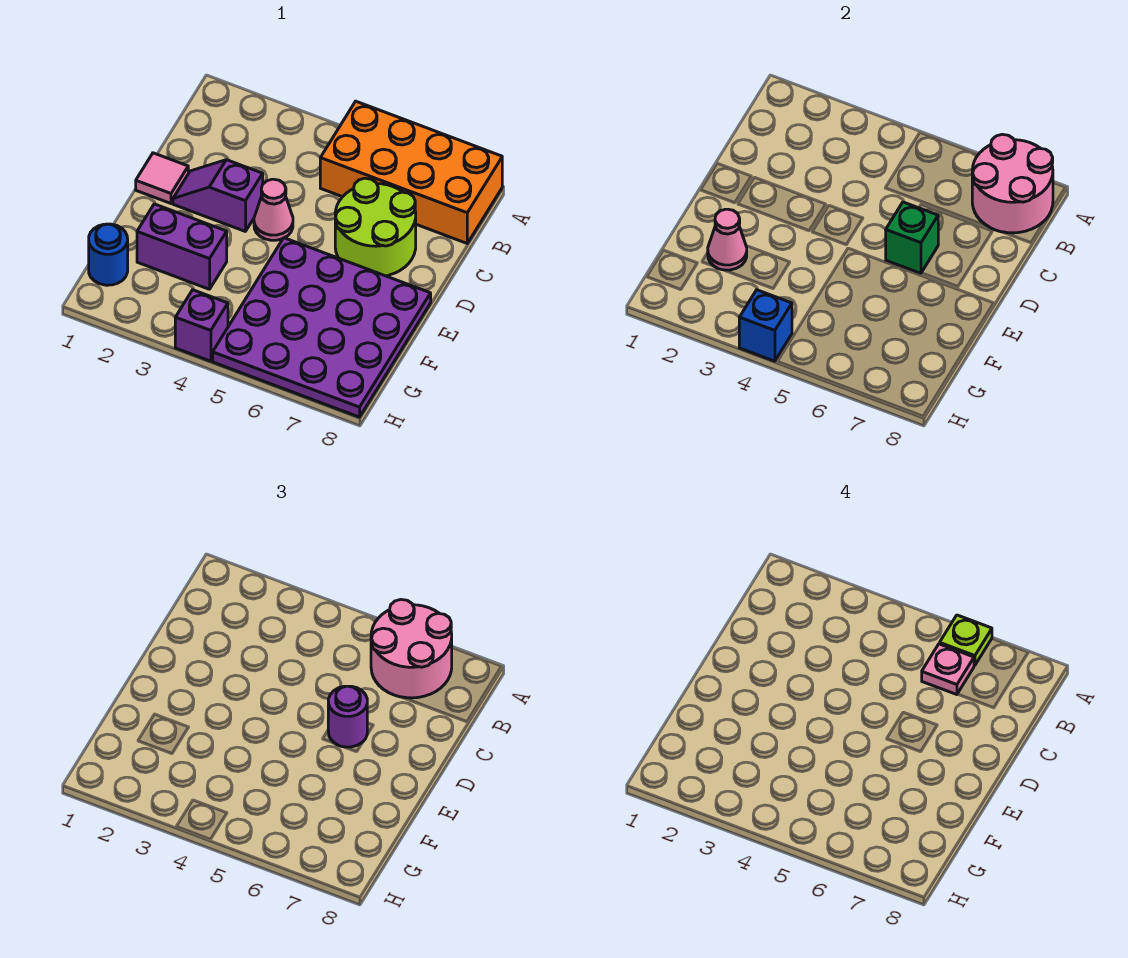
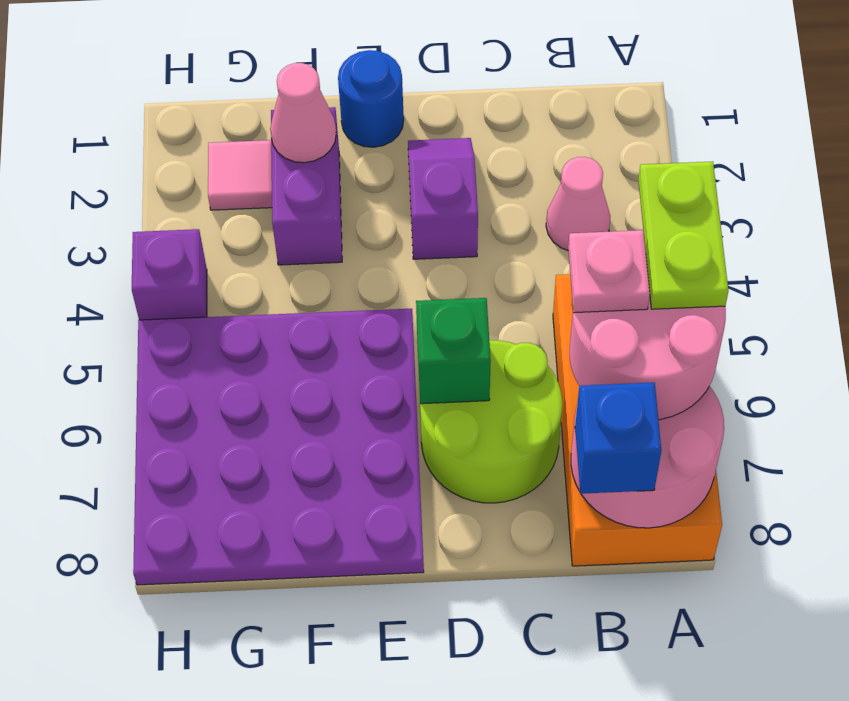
lime 1x1 plate [940,615,992,665] -> lime 1x2 plate [638,162,728,309]
pink 1x1 tile [136,153,188,203] -> pink 1x1 tile moved to [208,140,272,210]
pink 1x1 cone [254,179,293,240] -> pink 1x1 cone moved to [546,157,611,250]
purple 1x1 round brick [328,686,367,747] -> none
blue 1x1 round brick [89,224,128,285] -> blue 1x1 round brick moved to [338,50,404,147]
blue 1x1 brick [739,290,792,361] -> blue 1x1 brick moved to [575,382,661,494]

